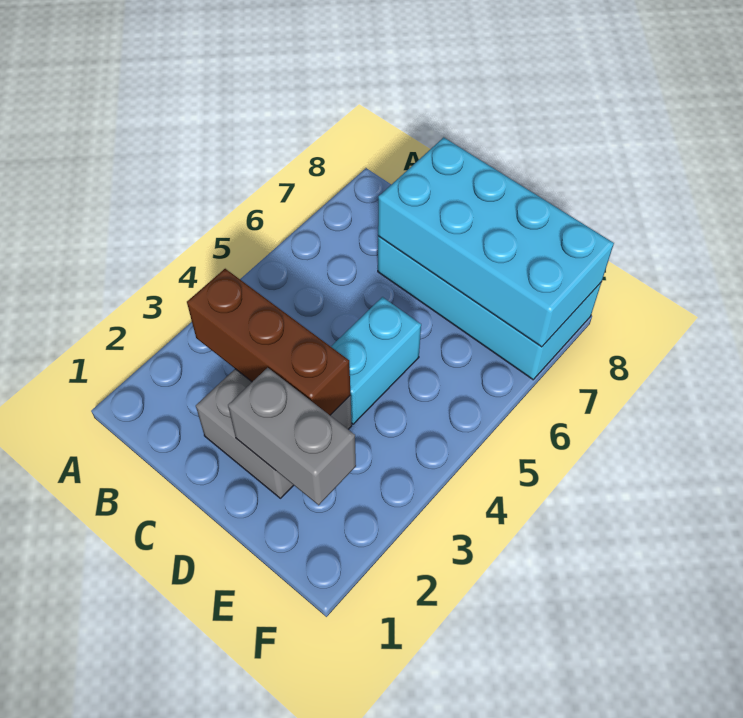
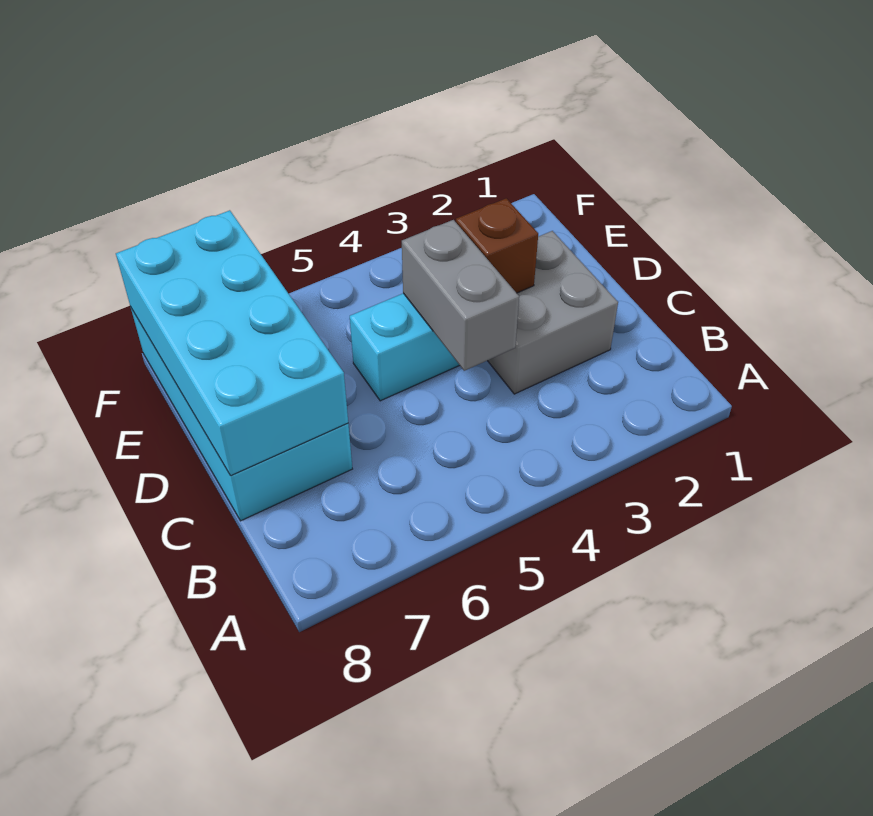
brown 1x3 brick [187,269,350,415] -> brown 1x1 brick [456,198,538,293]
grey 1x2 brick [228,368,356,505] -> grey 1x2 brick moved to [402,220,519,371]

